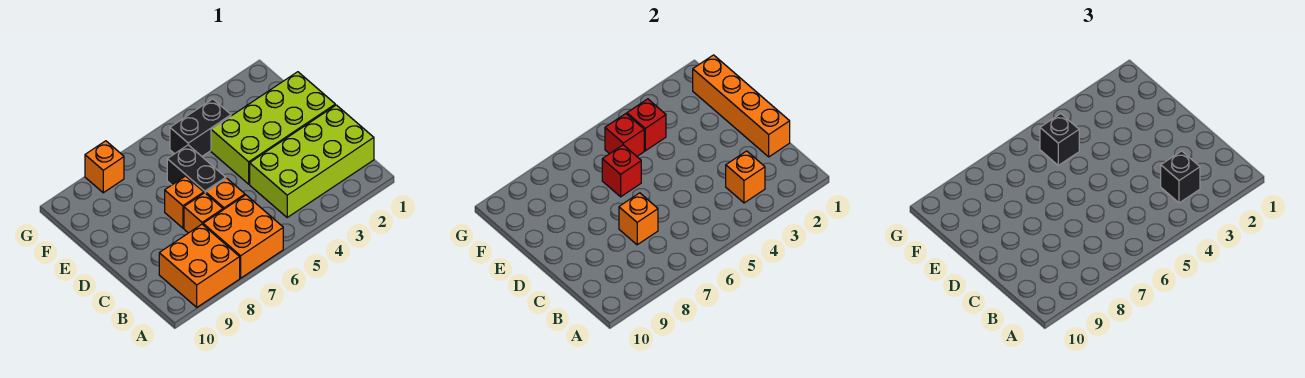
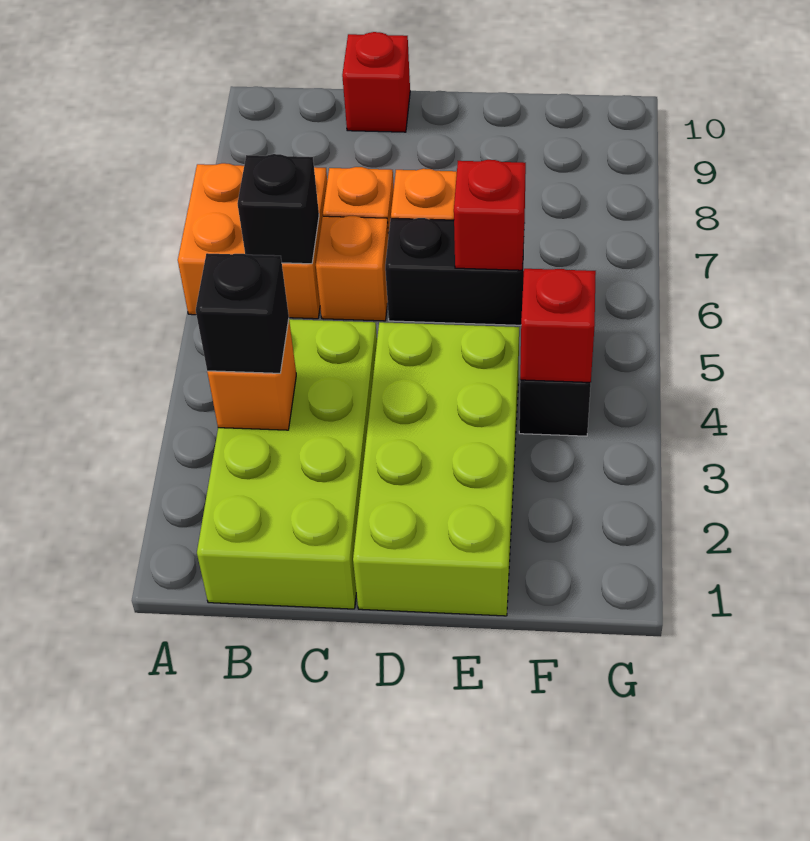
orange 2x2 brick [159,224,240,307] -> none
orange 1x4 brick [693,55,790,157] -> none
orange 1x1 brick [619,193,658,245] -> none
red 1x1 brick [605,114,644,156] -> red 1x1 brick moved to [342,32,410,132]
black 1x1 brick [1040,114,1079,165] -> black 1x1 brick moved to [238,154,319,264]
orange 1x1 brick [85,141,124,193] -> none

